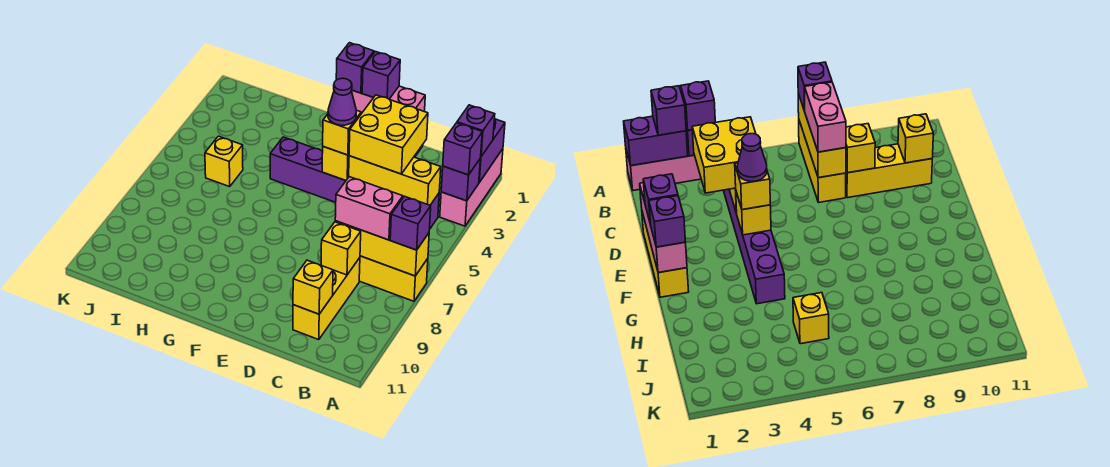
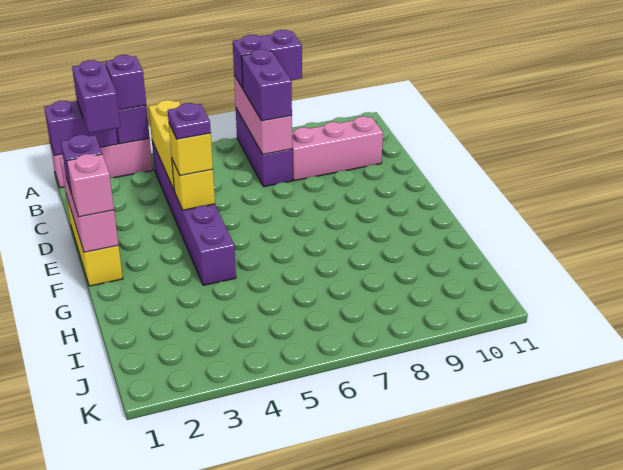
purple 1x1 brick [457,105,495,156] -> purple 1x2 brick [72,60,120,133]
yellow 1x3 brick [359,256,428,301] -> purple 1x3 brick [236,109,293,187]
yellow 1x3 brick [335,221,429,276] -> pink 1x3 brick [234,75,292,154]
purple 1x1 brick [390,196,431,250] -> purple 1x2 brick [233,30,302,88]
pink 1x2 brick [335,177,403,240] -> purple 1x2 brick [242,49,292,121]
yellow 2x2 brick [349,95,428,174] -> none
yellow 1x3 brick [293,258,360,340] -> pink 1x3 brick [292,116,383,181]
yellow 1x1 brick [321,222,361,275] -> none
yellow 1x1 brick [293,260,333,314] -> none
purple 1x1 cone [328,78,356,125] -> purple 1x1 plate [168,103,211,139]
purple 1x1 brick [336,43,374,93] -> pink 1x1 brick [67,154,114,217]
yellow 1x1 brick [205,136,243,187] -> none

